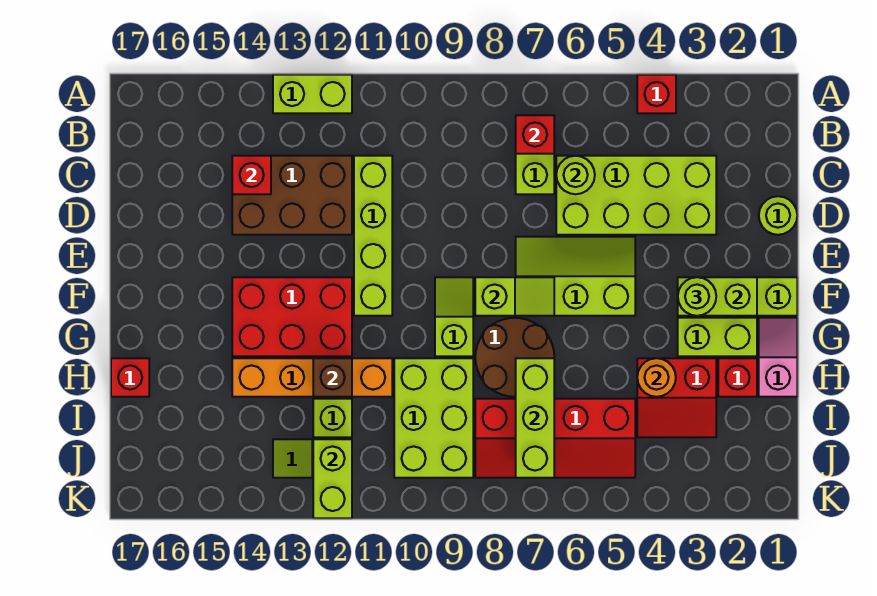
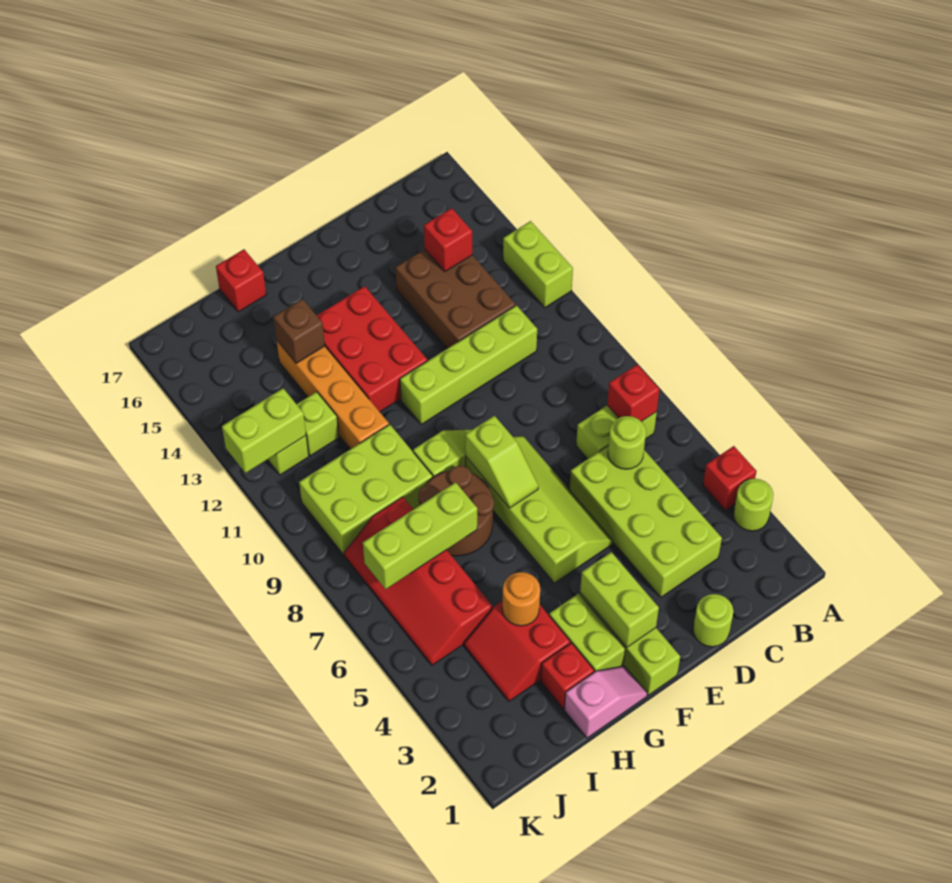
lime 2x3 slope [516,237,635,316] -> lime 2x4 slope [466,436,613,583]
lime 1x1 round brick [678,277,716,316] -> lime 1x1 round brick moved to [733,479,773,531]
brown 1x1 brick [313,358,352,397] -> brown 1x1 brick moved to [274,299,325,364]

